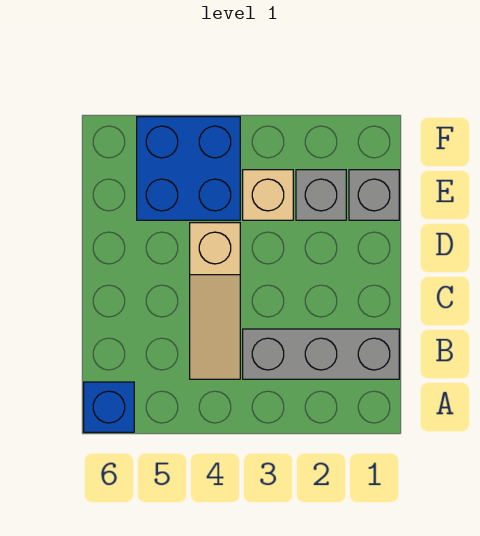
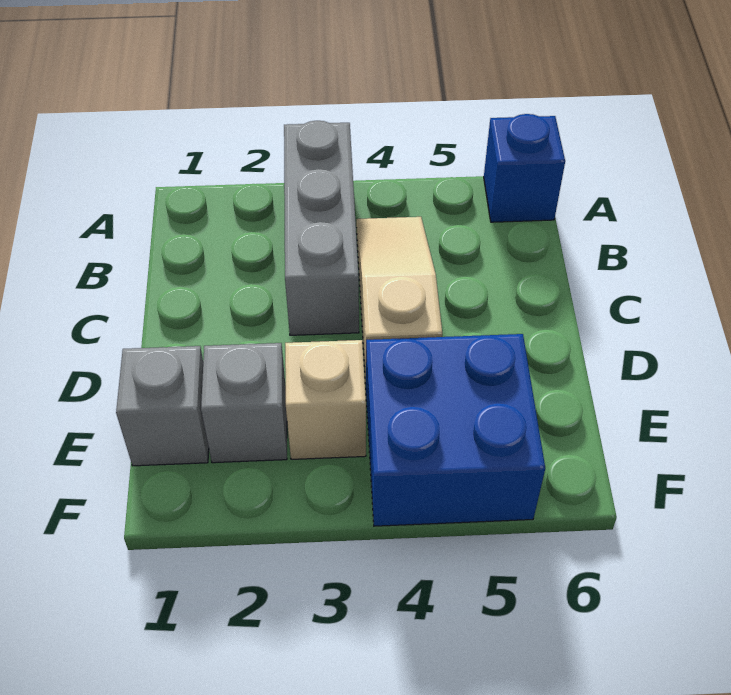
grey 1x3 brick [243,329,399,379] -> grey 1x3 brick turned to [284,121,359,335]

